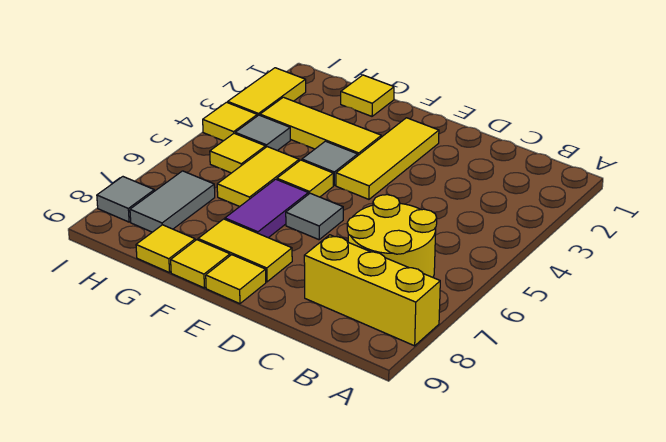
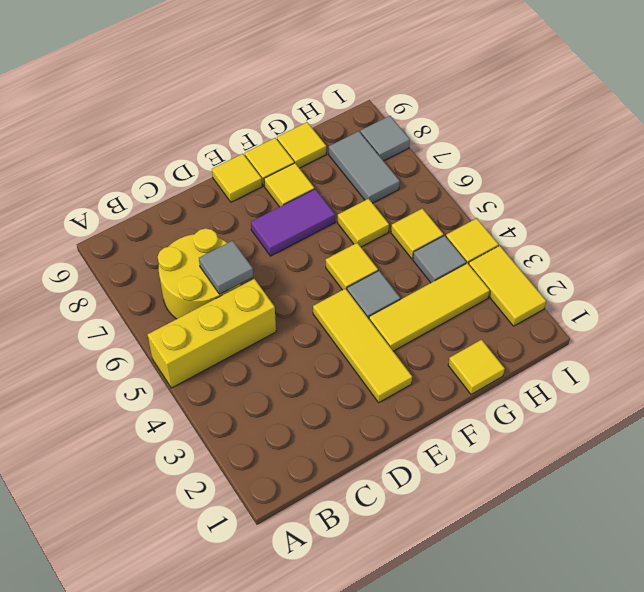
yellow 1x3 brick [304,235,440,346] -> yellow 1x3 brick moved to [147,279,276,388]
grey 1x1 tile [286,193,343,240] -> grey 1x1 tile moved to [199,241,253,294]
yellow 1x2 tile [198,219,292,282] -> yellow 1x1 tile [264,163,314,207]
purple 1x2 tile [225,179,308,238] -> purple 1x2 tile turned to [251,189,335,256]
yellow 1x2 tile [217,147,299,207] -> yellow 1x1 tile [338,199,389,247]

